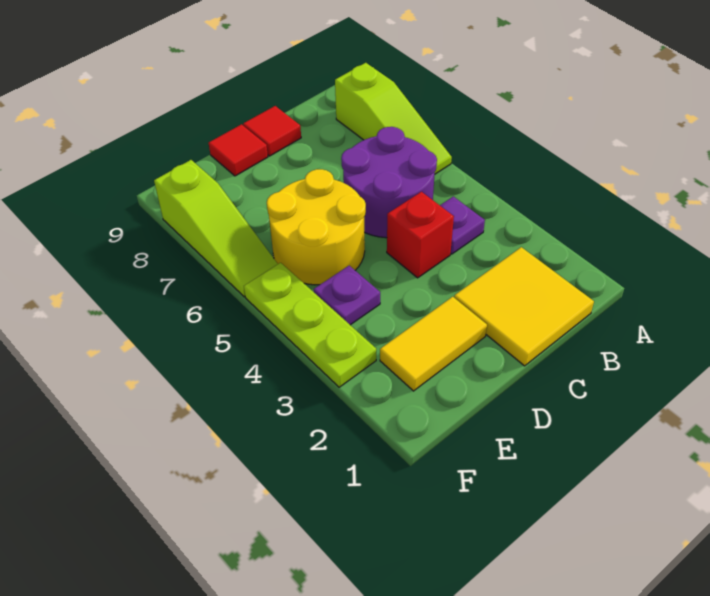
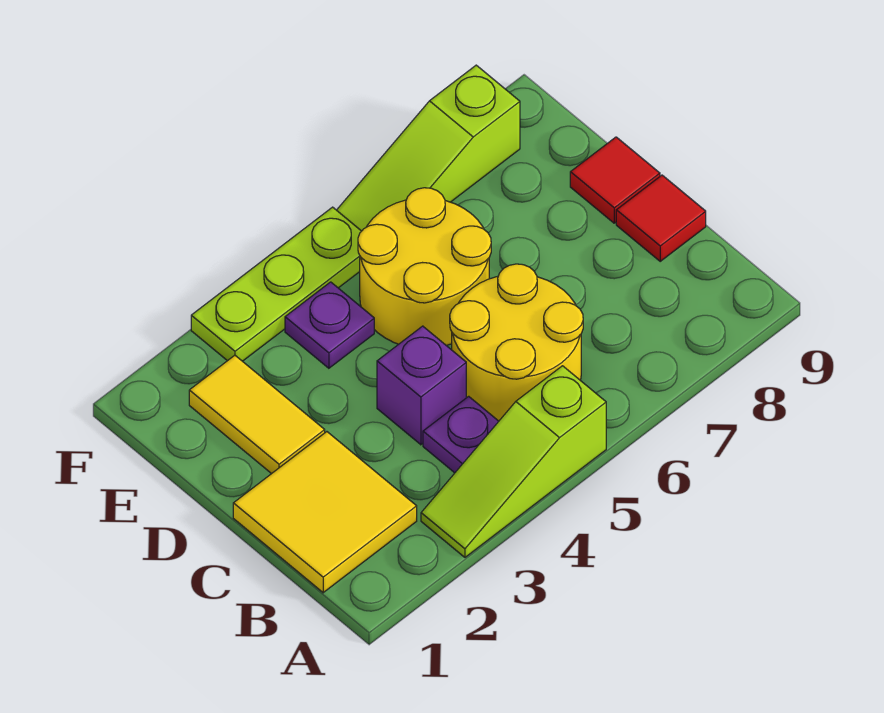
lime 1x3 slope [335,63,452,174] -> lime 1x3 slope moved to [421,366,606,557]
purple 2x2 round brick [341,127,437,238] -> yellow 2x2 round brick [450,264,583,421]
red 1x1 brick [387,192,454,278] -> purple 1x1 brick [377,326,466,445]

